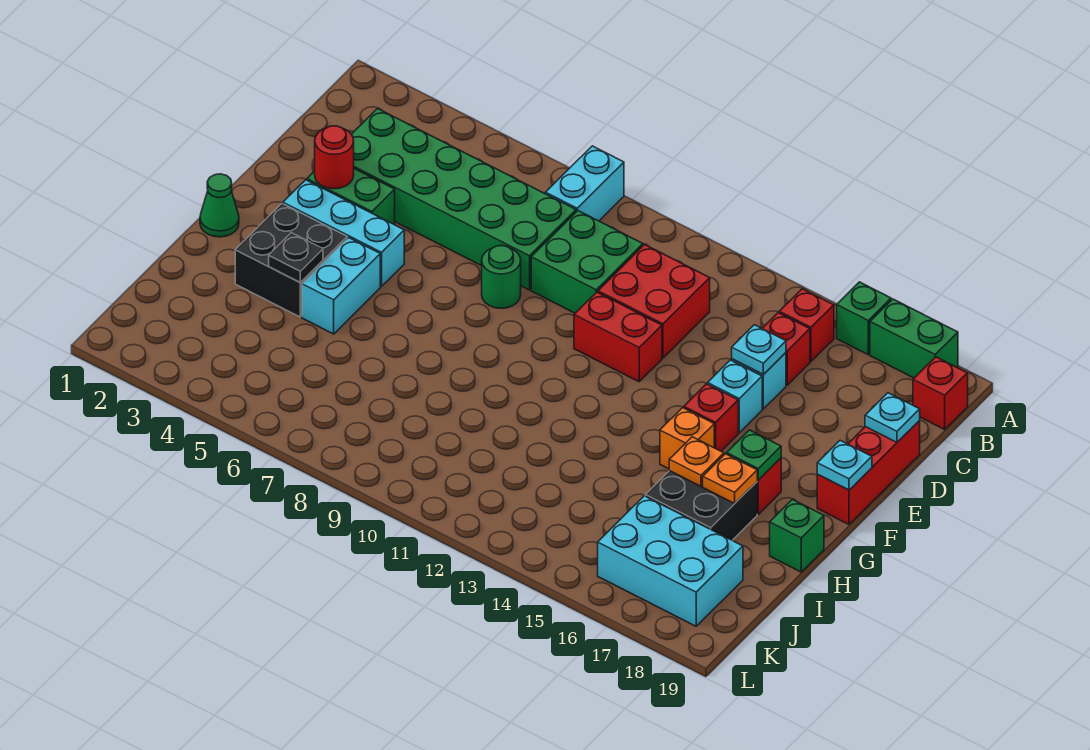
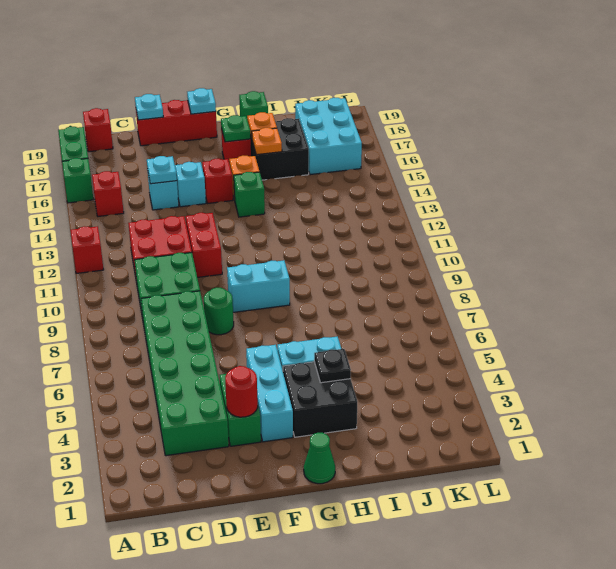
cyan 1x2 brick [546,146,624,221] -> cyan 1x2 brick moved to [227,260,290,312]
red 1x1 brick [762,313,810,385] -> red 1x1 brick moved to [70,226,104,273]
none -> green 1x1 brick [234,172,265,217]

